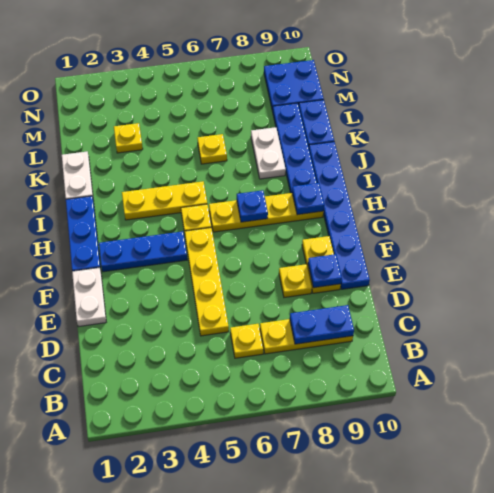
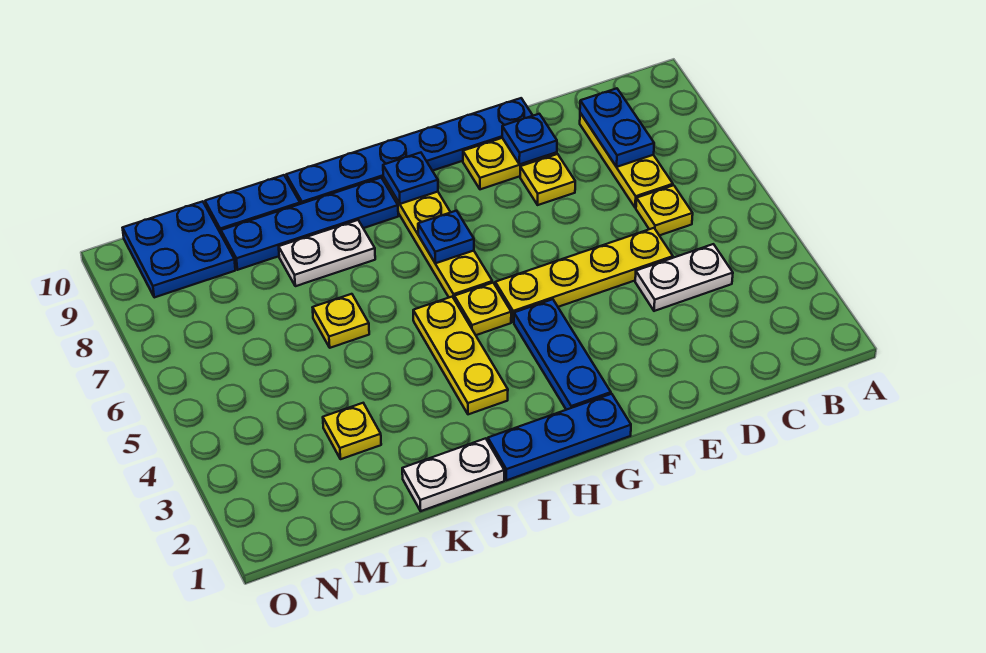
white 1x2 plate [72,267,106,327] -> white 1x2 plate moved to [635,244,733,311]

